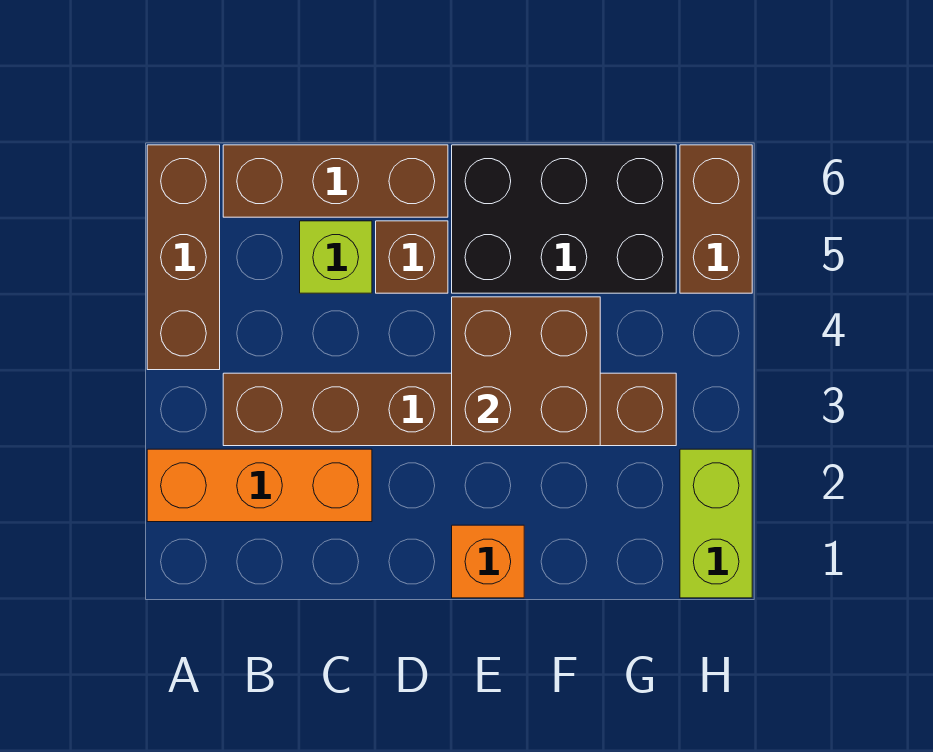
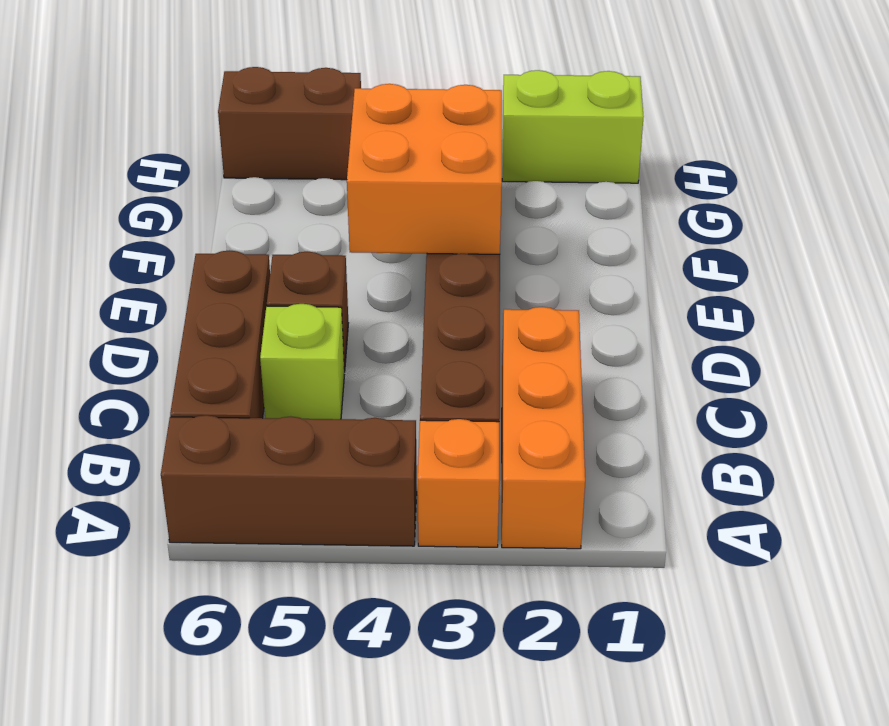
orange 1x1 brick [452,525,524,598] -> orange 1x1 brick moved to [418,419,499,547]
brown 2x2 brick [452,297,600,446] -> orange 2x2 brick [347,84,502,254]
black 2x3 brick [452,145,676,293] -> none

